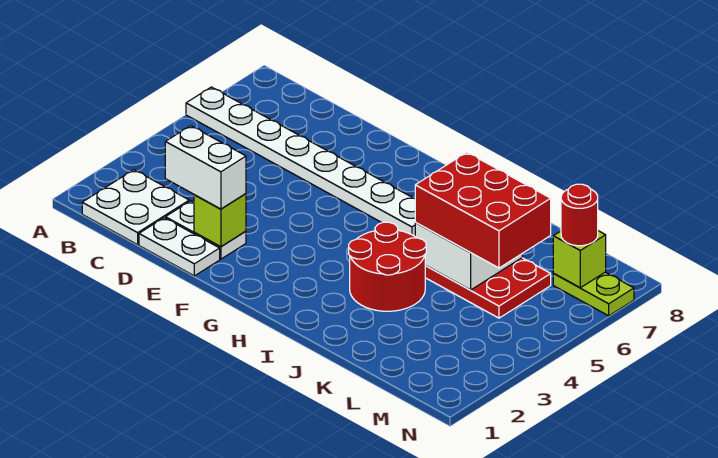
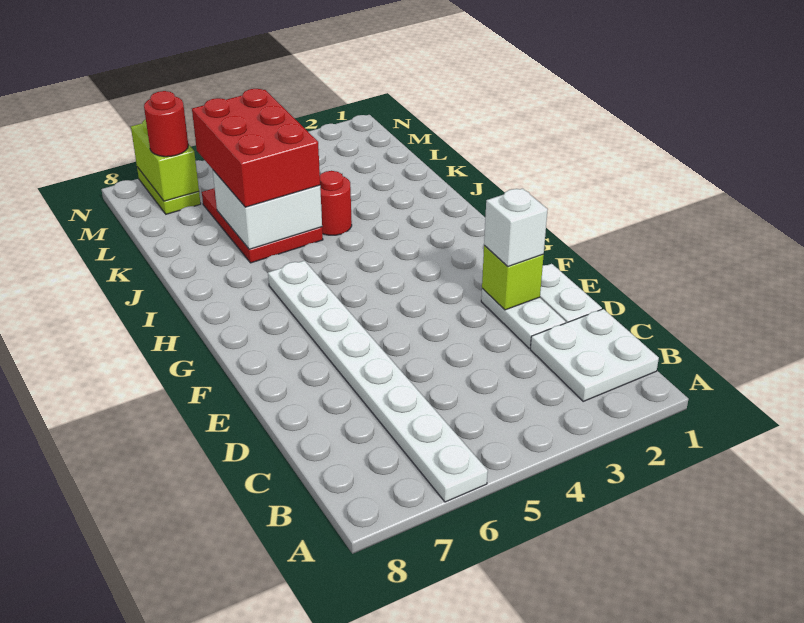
white 1x2 brick [165,126,246,209] -> white 1x1 brick [484,189,548,266]
red 2x2 round brick [349,222,426,311] -> red 1x1 round brick [320,171,352,235]
lime 1x1 brick [553,231,606,288] -> lime 1x2 brick [131,119,199,201]

